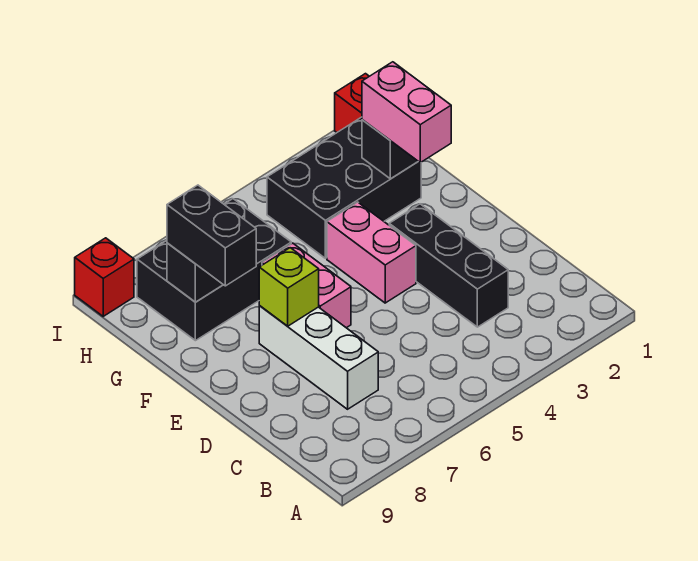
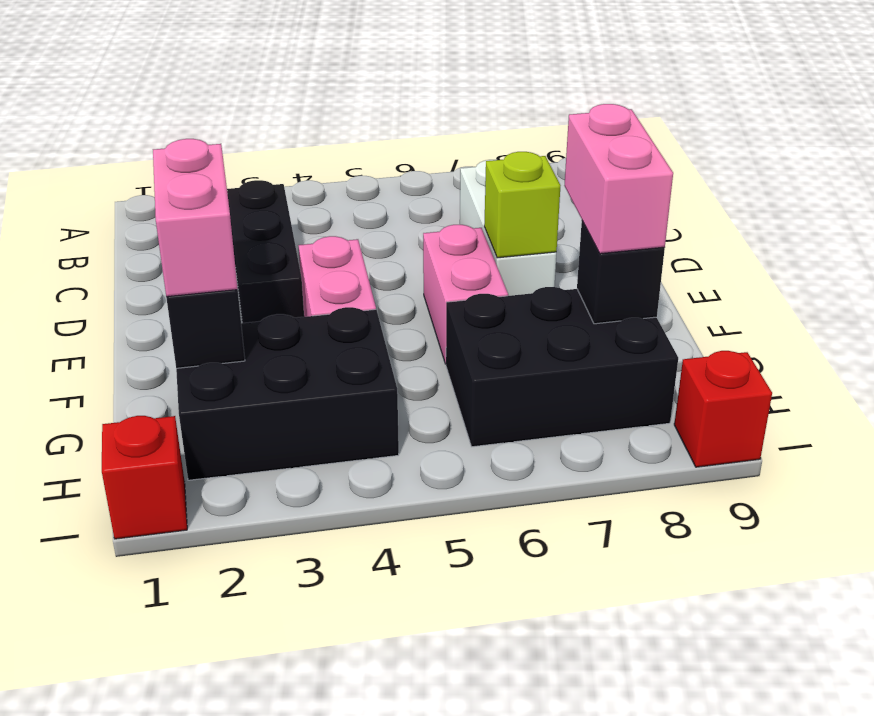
black 1x2 brick [167,185,256,286] -> pink 1x2 brick [564,104,673,254]

